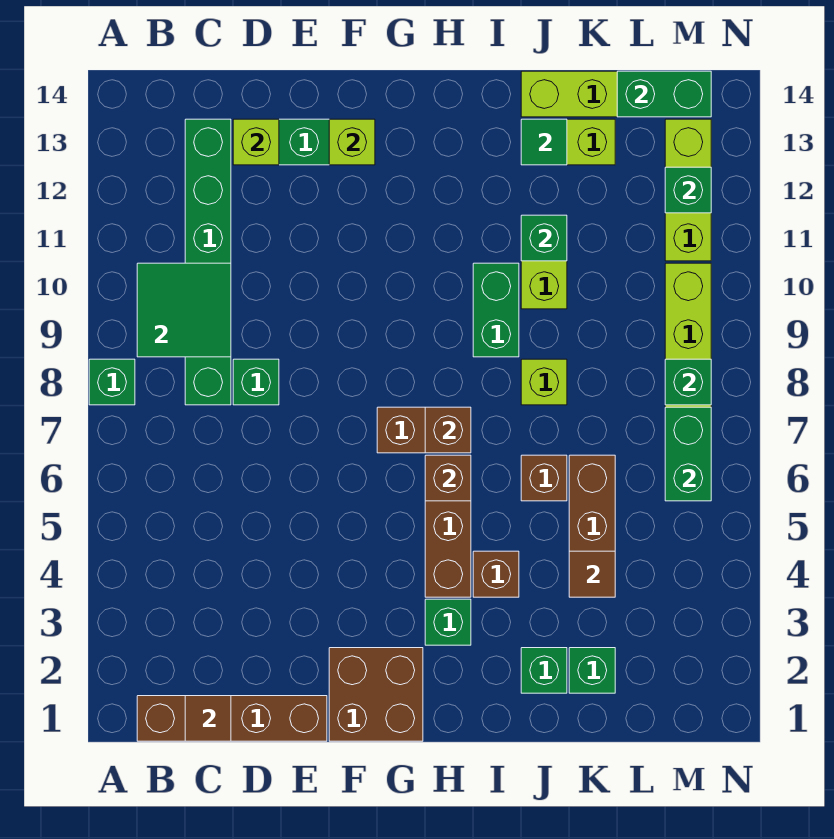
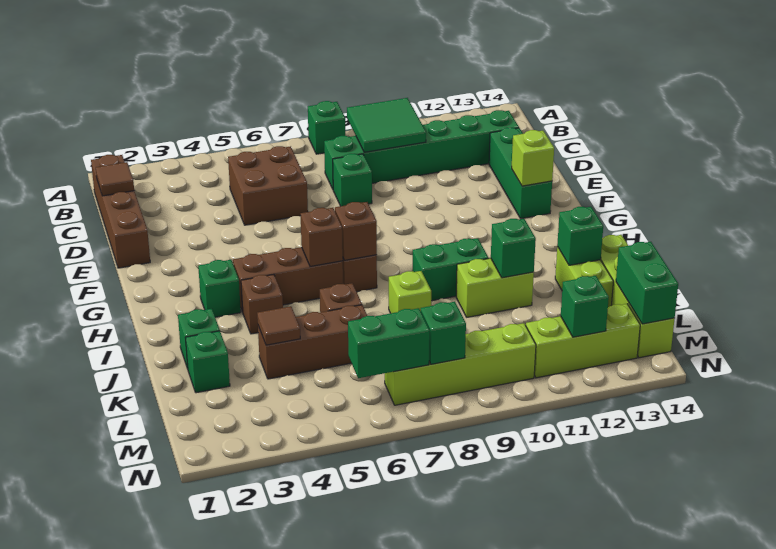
lime 1x1 brick [233,119,279,165] -> none
brown 2x2 brick [329,648,423,741] -> brown 2x2 brick moved to [228,146,308,225]
green 1x1 tile [521,119,567,165] -> green 1x1 brick [557,207,603,265]

